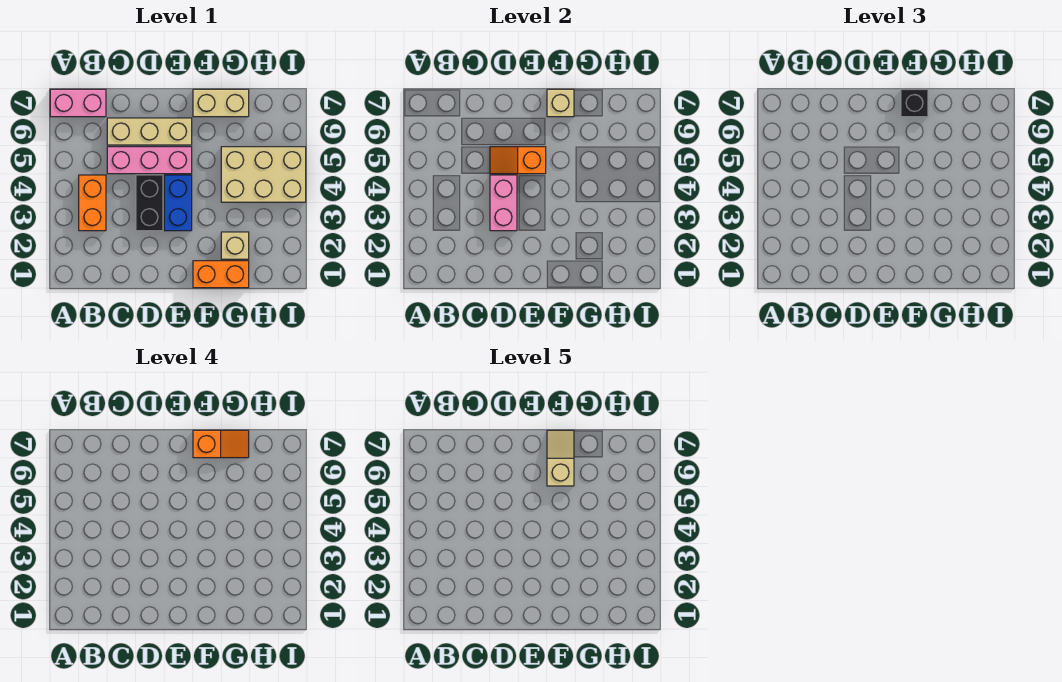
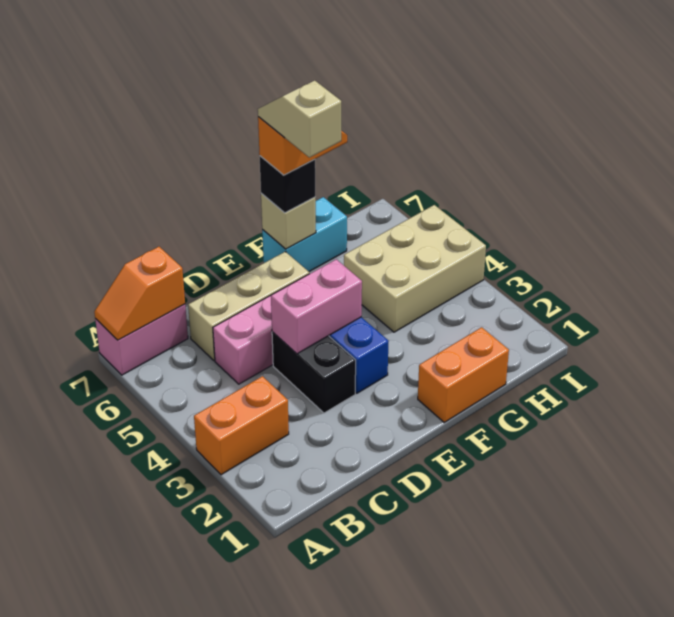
orange 1x2 brick [79,175,106,231] -> orange 1x2 brick turned to [194,376,289,475]
pink 1x2 brick [490,175,517,231] -> pink 1x2 brick turned to [271,259,362,354]
orange 1x2 slope [490,147,546,174] -> orange 1x2 slope moved to [94,247,185,340]
tan 1x2 brick [193,89,249,117] -> cyan 1x2 brick [262,197,347,272]
tan 1x1 brick [221,232,249,259] -> none

